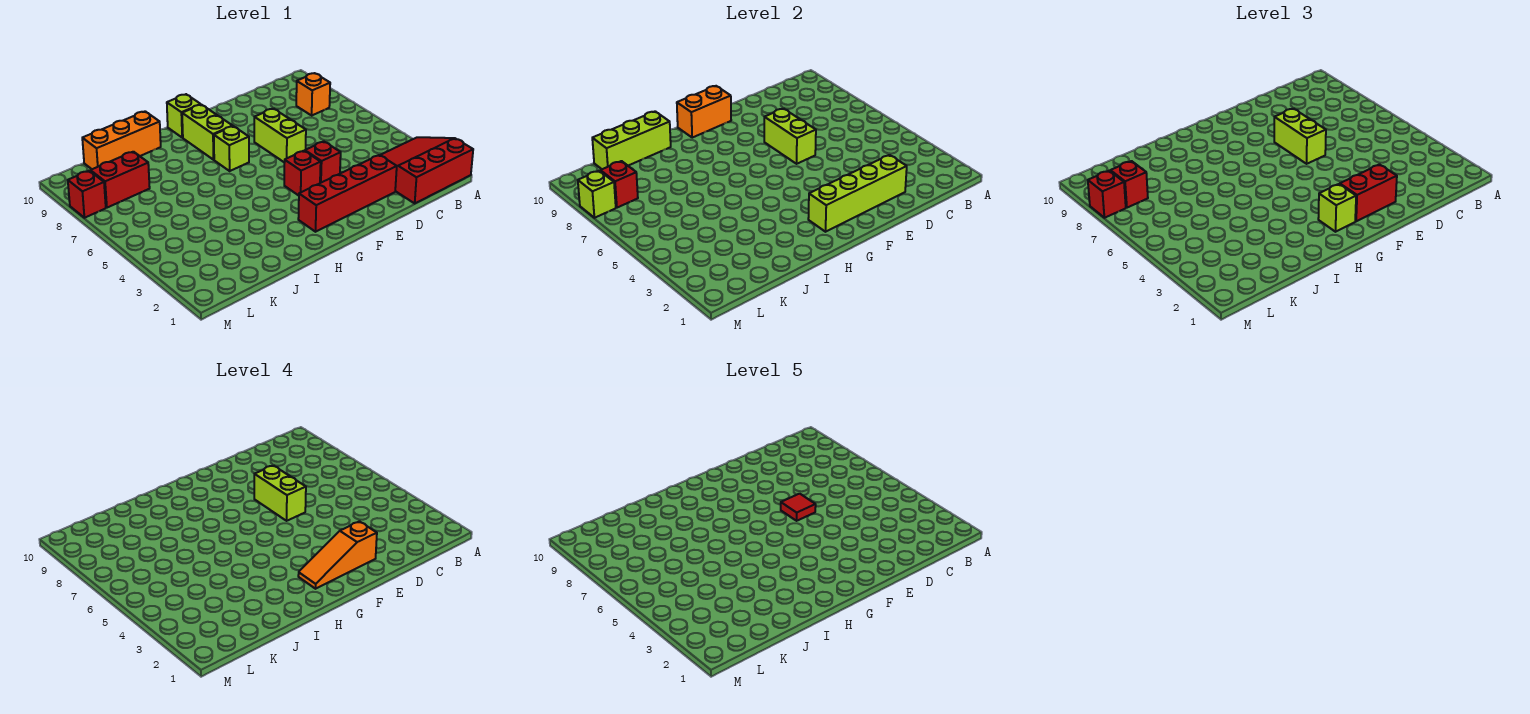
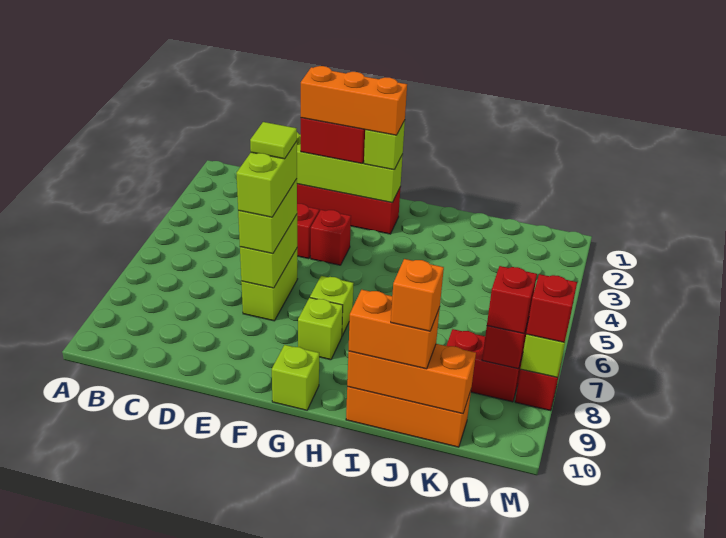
red 3x3 slope [380,137,473,203] -> none
orange 1x1 brick [296,73,330,115] -> orange 1x1 brick moved to [391,259,444,331]
orange 1x3 slope [298,521,377,589] -> orange 1x3 brick [301,66,407,135]
red 1x1 tile [781,494,816,521] -> lime 1x1 tile [250,122,297,159]
orange 1x2 brick [677,86,731,138] -> orange 1x2 brick moved to [348,290,440,369]
lime 1x2 brick [182,105,232,160] -> lime 1x1 brick [298,298,343,360]
lime 1x3 brick [592,111,671,169] -> orange 1x3 brick [347,344,476,414]

